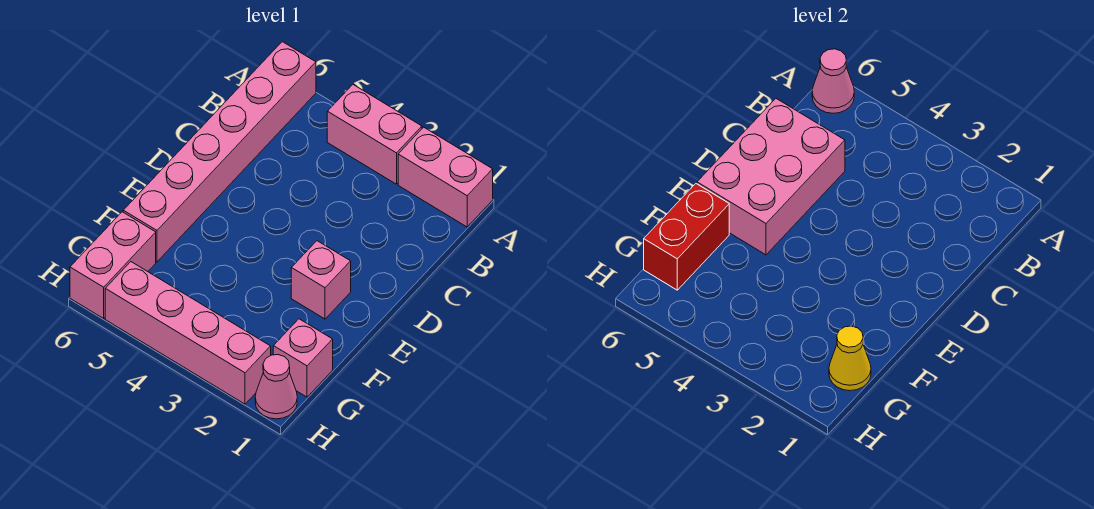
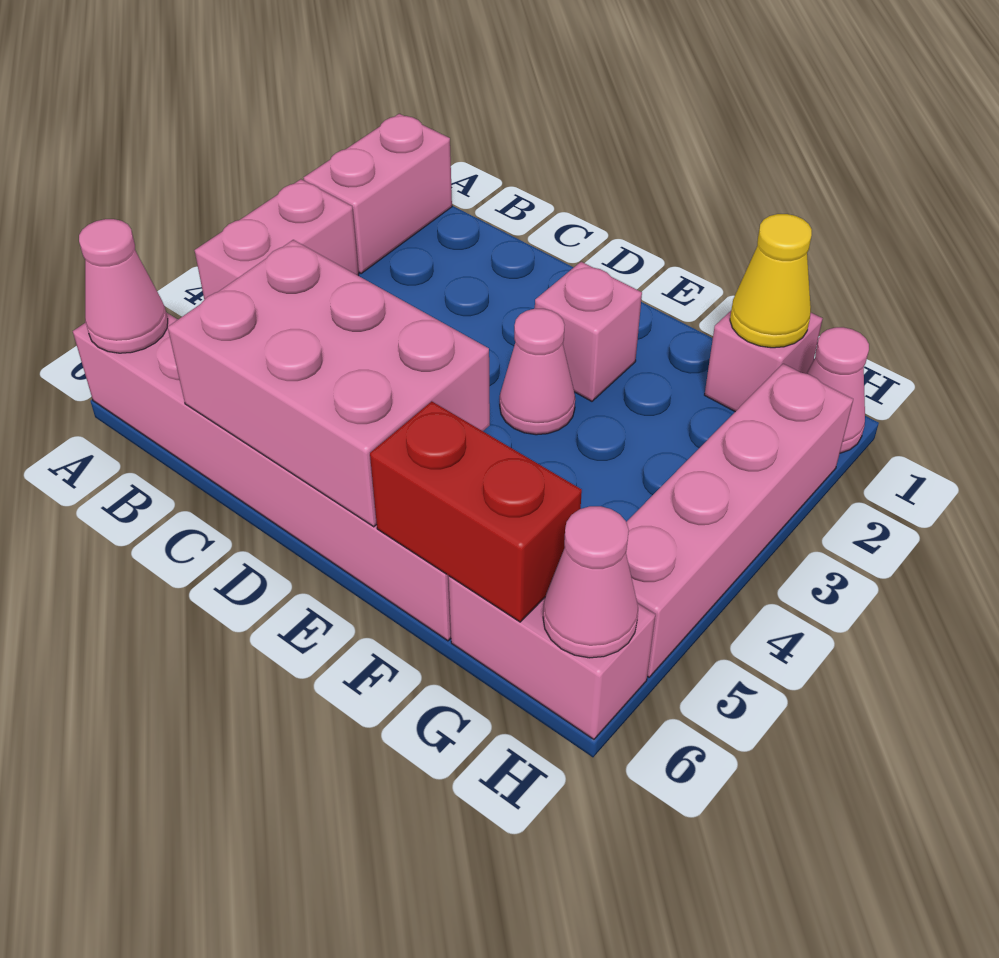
none -> pink 1x1 cone [500,308,575,435]
none -> pink 1x1 cone [543,506,638,658]

